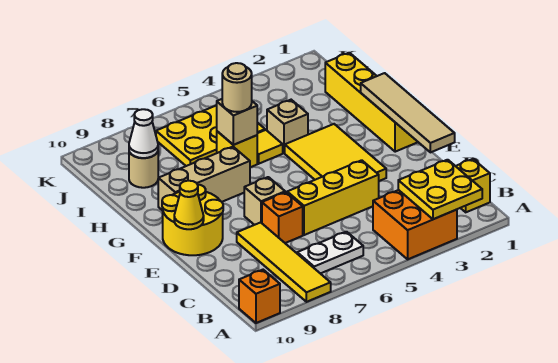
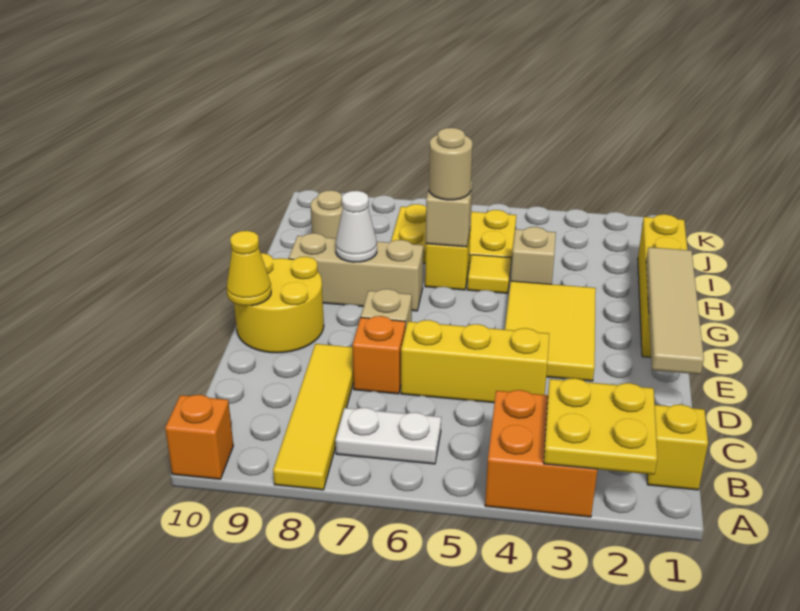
white 1x1 cone [129,109,158,158] -> white 1x1 cone moved to [335,191,377,262]

